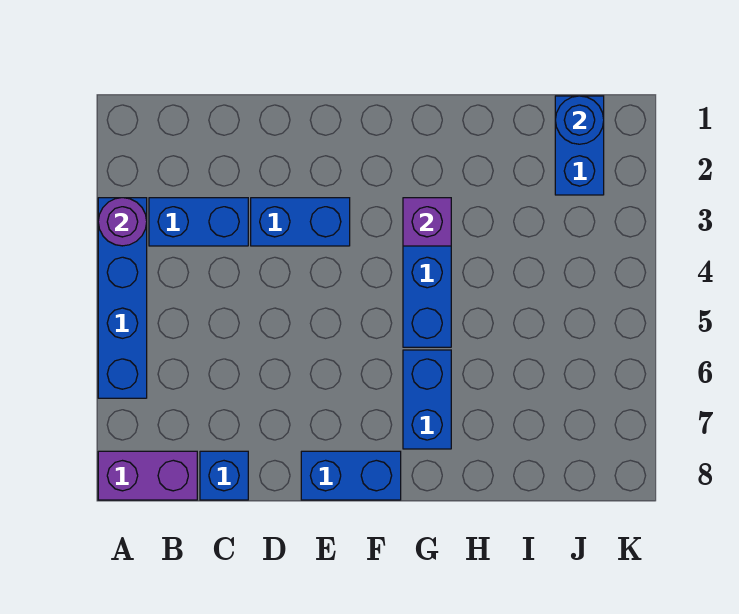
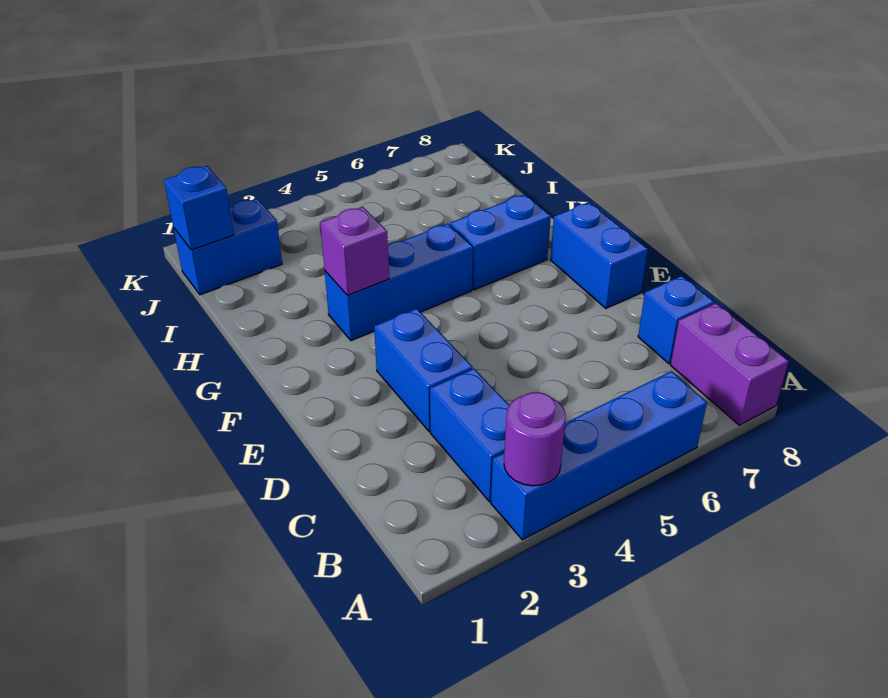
blue 1x1 round brick [555,96,604,144] -> blue 1x1 brick [164,166,234,250]

